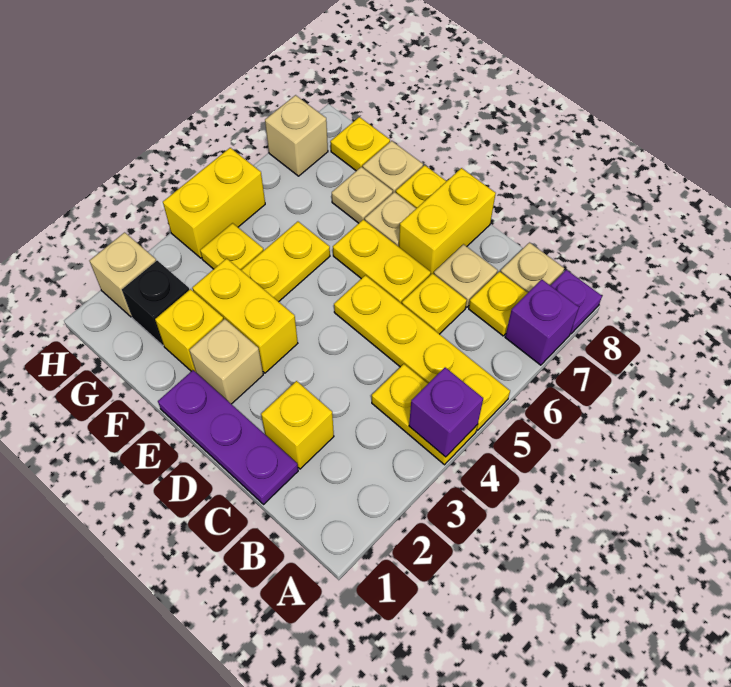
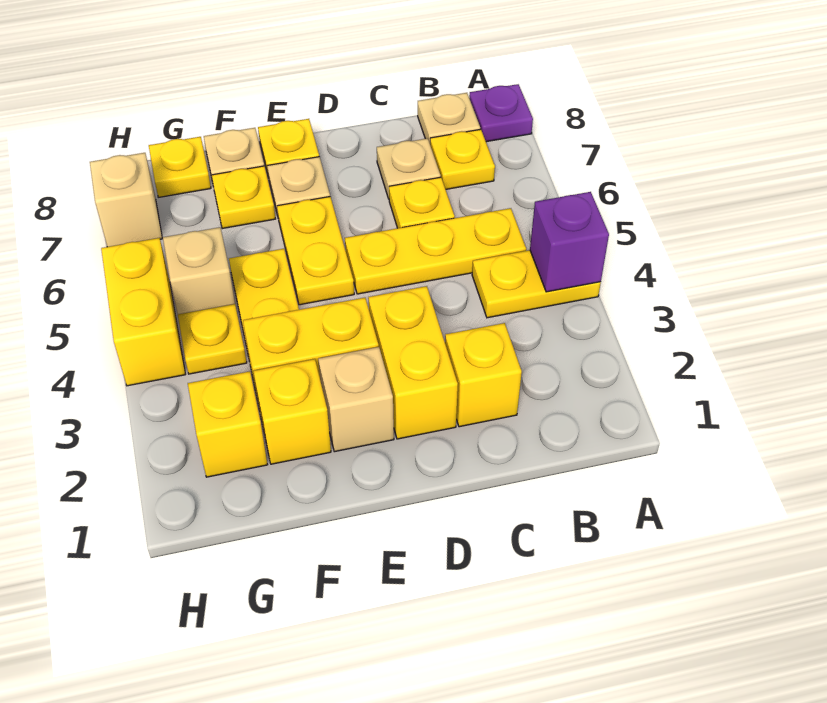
yellow 1x4 plate [334,275,510,430] -> yellow 1x3 plate [345,208,526,294]
purple 1x1 brick [505,279,579,365] -> none
purple 1x3 plate [158,370,298,504] -> none
yellow 1x2 plate [333,220,431,304] -> yellow 1x2 plate turned to [277,197,354,305]
yellow 1x2 brick [399,168,496,274] -> yellow 1x2 brick moved to [368,286,458,439]
tan 1x1 plate [332,167,393,223] -> yellow 1x1 plate [212,166,275,229]
black 1x1 brick [122,261,189,345] -> yellow 1x1 brick [188,371,268,477]
tan 1x1 brick [89,232,156,317] -> tan 1x1 brick moved to [163,227,235,314]

